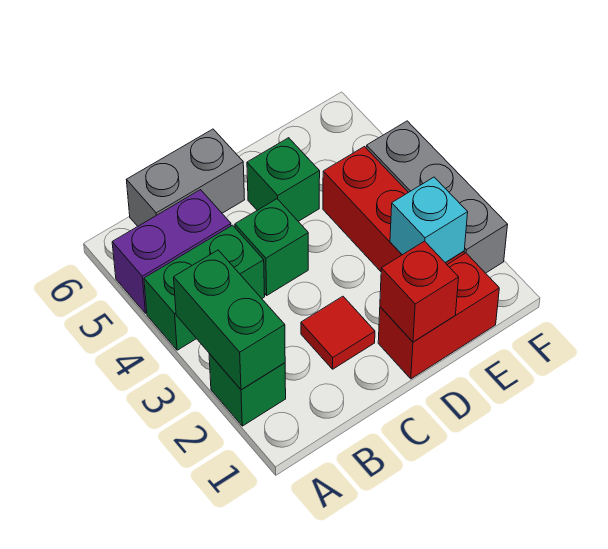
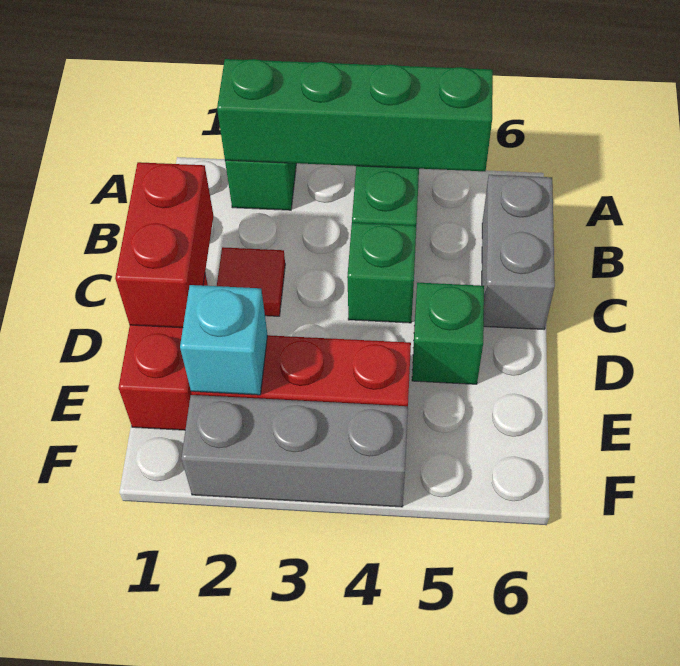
green 1x2 brick [174,250,285,390] -> green 1x4 brick [217,59,493,171]
purple 1x2 brick [112,190,231,313] -> none
red 1x1 brick [380,241,459,342] -> red 1x2 brick [115,162,213,328]

